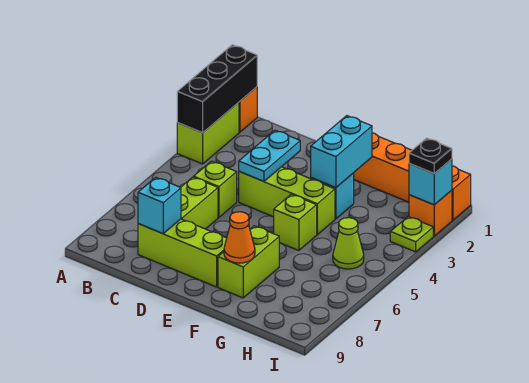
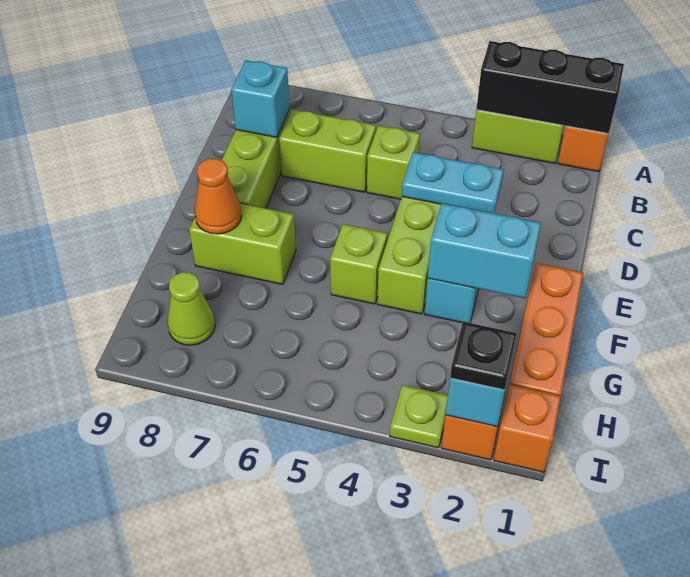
lime 1x1 cone [333,218,364,269] -> lime 1x1 cone moved to [167,272,215,345]

